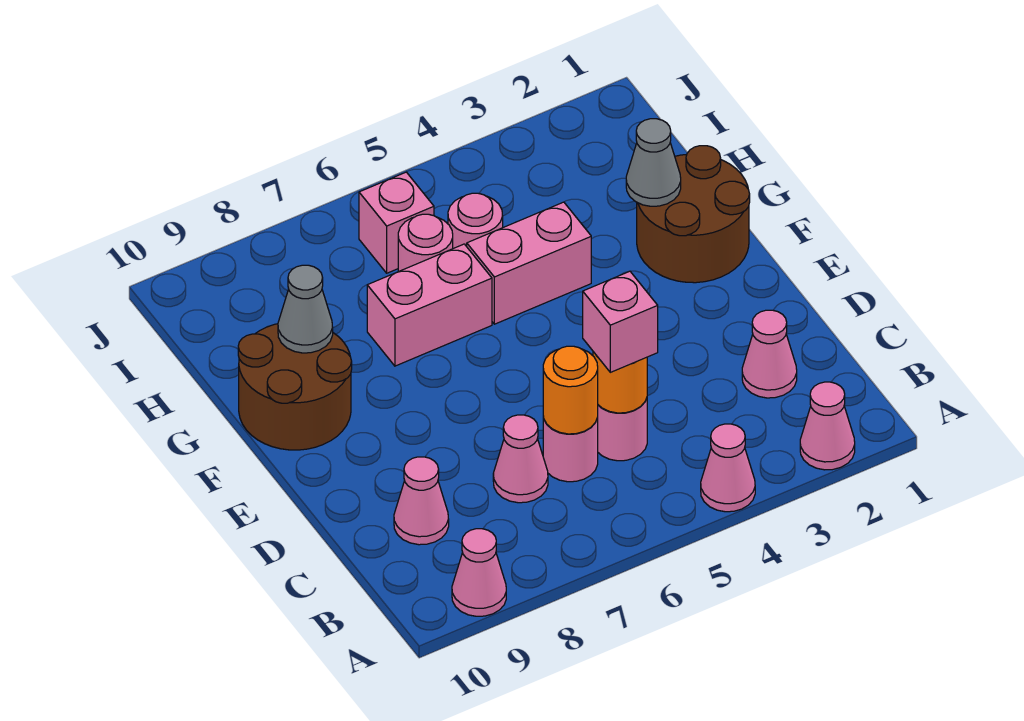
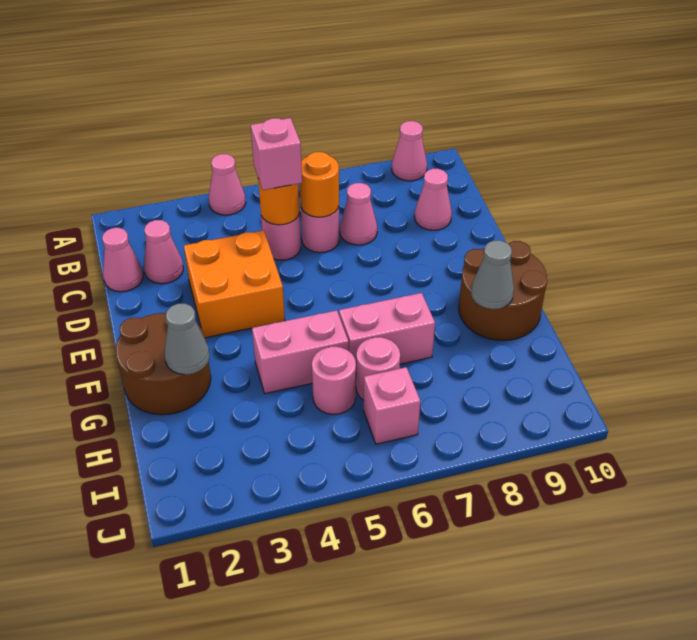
pink 1x1 cone [800,382,855,470] -> pink 1x1 cone moved to [102,228,143,292]
none -> orange 2x2 brick [184,230,285,338]

